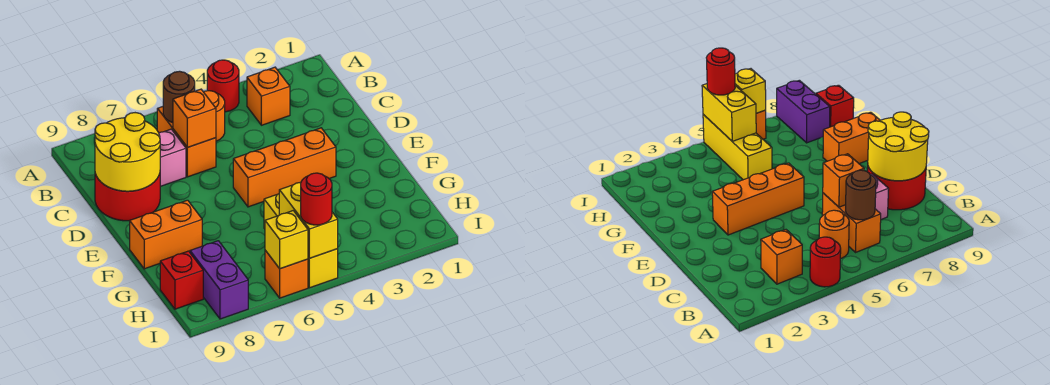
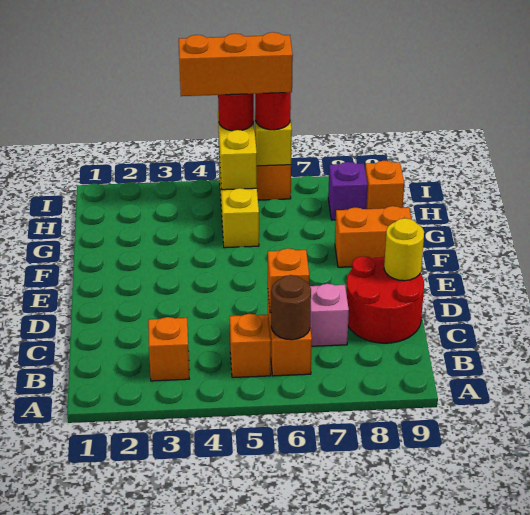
red 1x1 round brick [207,60,239,112] -> red 1x1 round brick moved to [255,92,291,130]
orange 1x1 round brick [204,91,225,141] -> orange 1x1 brick [230,314,271,378]
yellow 2x2 round brick [95,113,160,191] -> yellow 1x1 round brick [384,218,424,281]
orange 1x3 brick [233,128,336,207] -> orange 1x3 brick moved to [179,32,293,96]
purple 1x2 brick [190,241,248,319] -> purple 1x1 brick [328,162,368,220]
red 1x1 brick [160,251,203,309] -> orange 1x1 brick [365,161,404,209]

